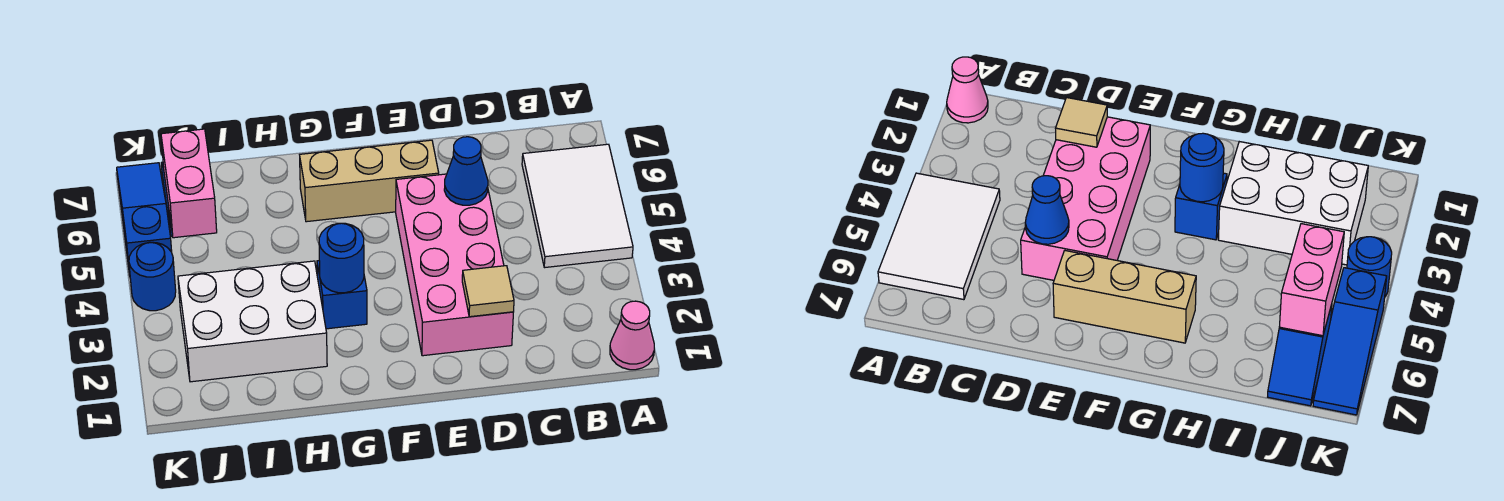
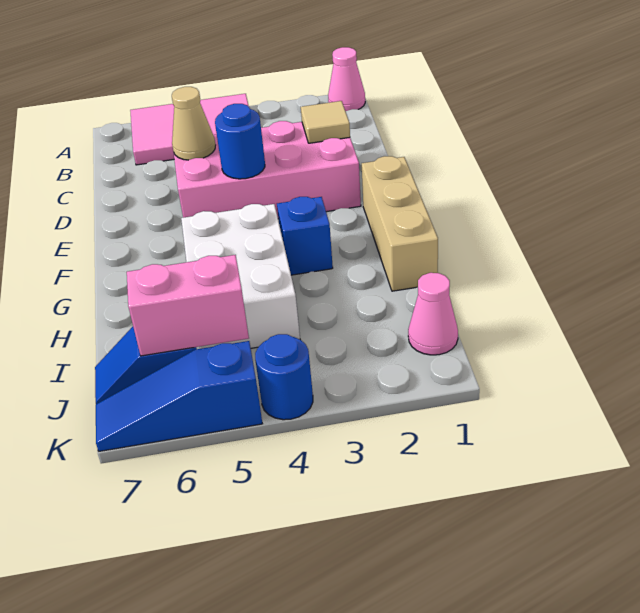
white 2x3 tile [522,144,633,268] -> pink 2x3 tile [130,94,249,165]
blue 1x1 cone [444,137,488,205] -> tan 1x1 cone [172,87,215,160]
tan 1x3 brick [300,140,439,222] -> tan 1x3 brick moved to [362,156,438,291]
blue 1x1 round brick [319,223,364,293] -> blue 1x1 round brick moved to [215,104,265,179]
white 2x3 brick [178,261,327,382] -> white 2x3 brick moved to [181,204,300,349]
none -> pink 1x1 cone [408,273,458,355]

